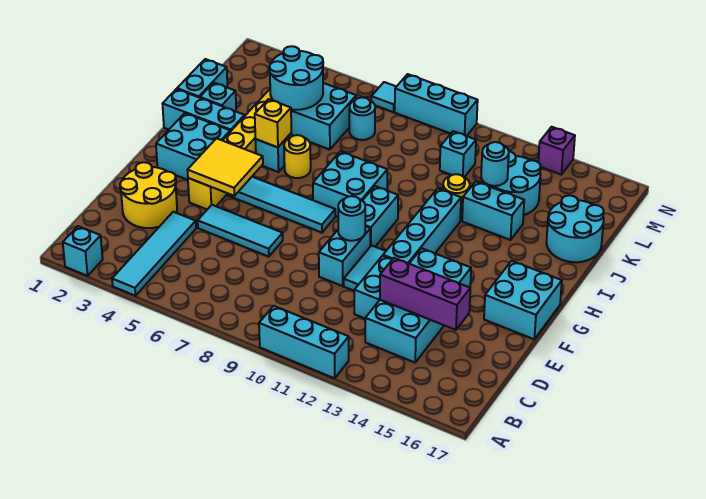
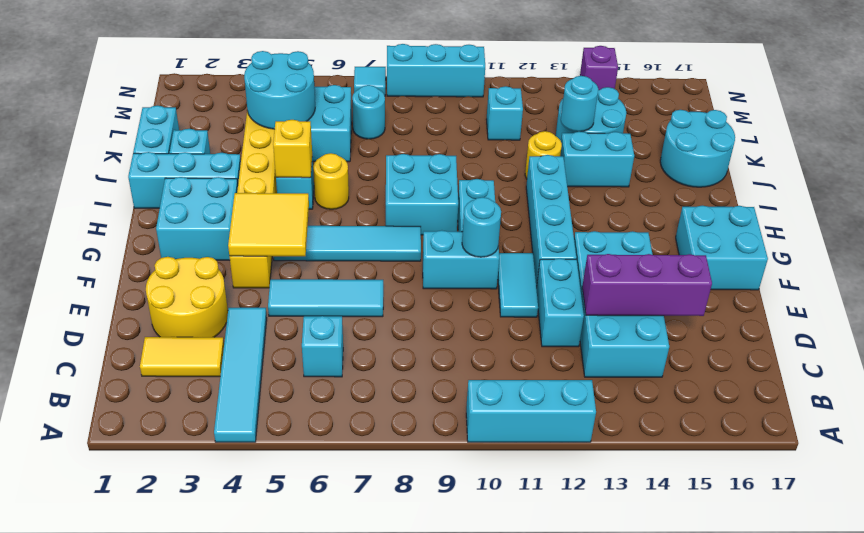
cyan 1x1 brick [63,226,103,276] -> cyan 1x1 brick moved to [302,316,343,377]
none -> yellow 1x2 tile [140,337,224,377]
cyan 1x2 brick [319,226,370,286] -> cyan 1x2 brick turned to [423,230,499,289]

